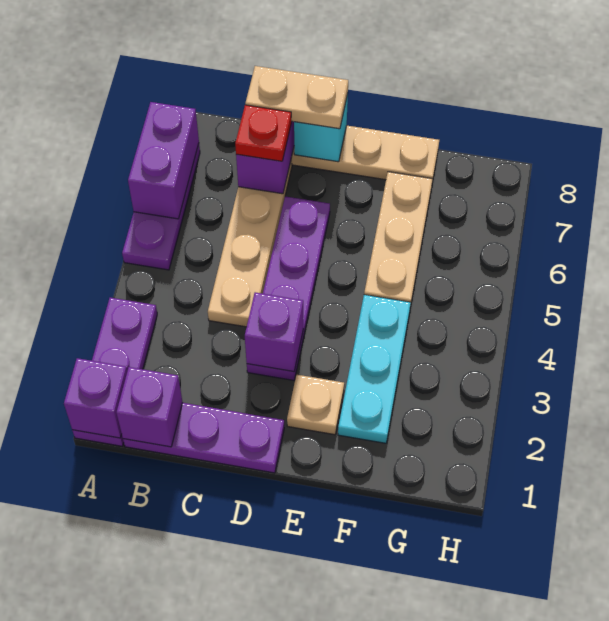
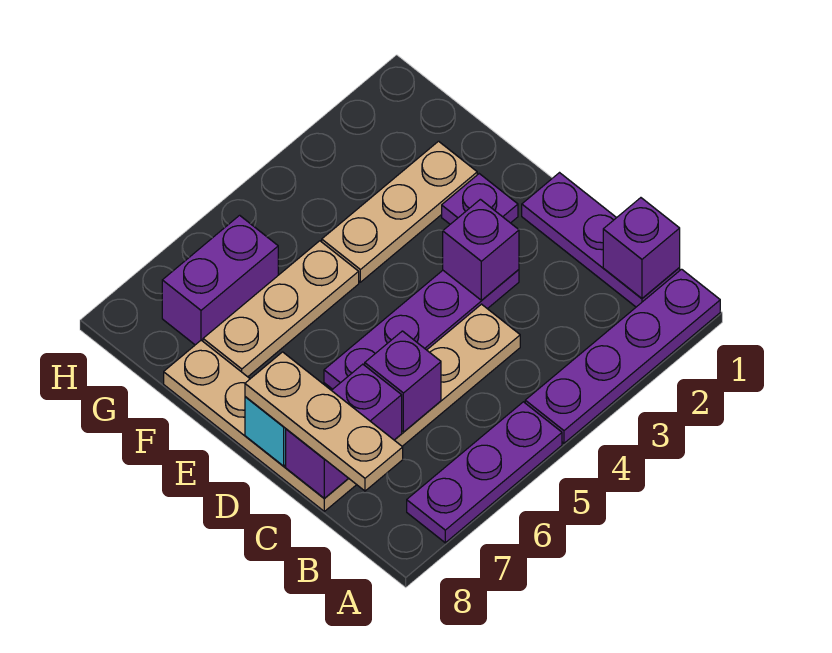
purple 1x3 plate [72,298,157,446] -> purple 1x4 plate [525,269,720,443]
purple 1x1 brick [64,358,127,438] -> purple 1x1 brick moved to [365,331,441,432]
purple 1x2 brick [128,102,199,219] -> purple 1x2 brick moved to [162,215,278,345]
red 1x1 plate [235,105,292,161] -> none
tan 1x2 plate [245,66,348,129] -> tan 1x3 plate [245,352,403,491]
tan 1x1 plate [287,375,344,435] -> purple 1x1 plate [442,174,518,224]
cyan 1x3 plate [338,295,411,443] -> tan 1x3 plate [322,141,477,282]

